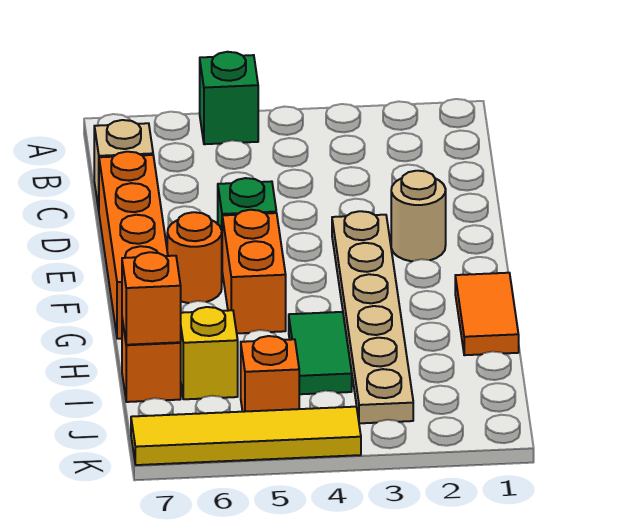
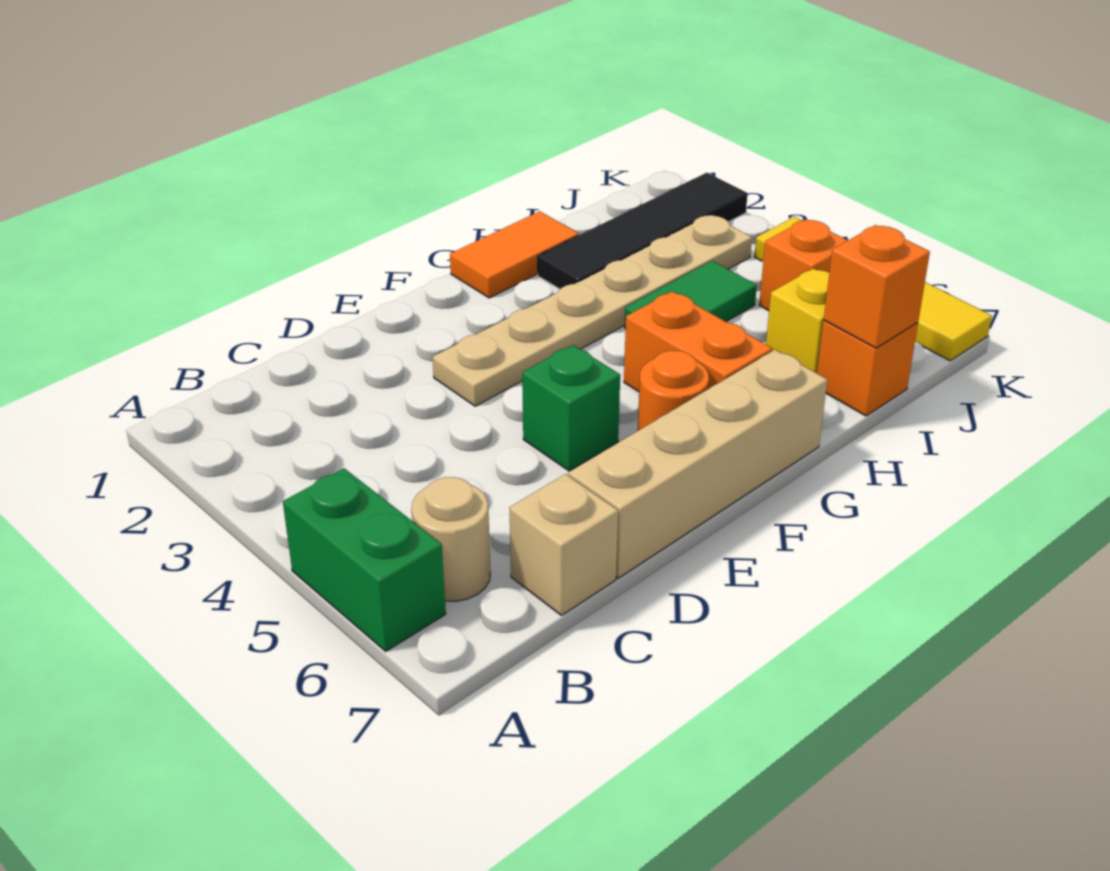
green 1x1 brick [200,52,258,144] -> green 1x2 brick [283,468,446,651]
orange 1x4 brick [99,152,168,339] -> tan 1x4 brick [568,350,827,578]
tan 1x1 round brick [391,171,446,261] -> tan 1x1 round brick moved to [411,477,490,601]
orange 1x2 brick [222,210,286,333] -> orange 1x2 brick turned to [624,291,772,392]
none -> black 1x4 tile [538,173,748,289]

